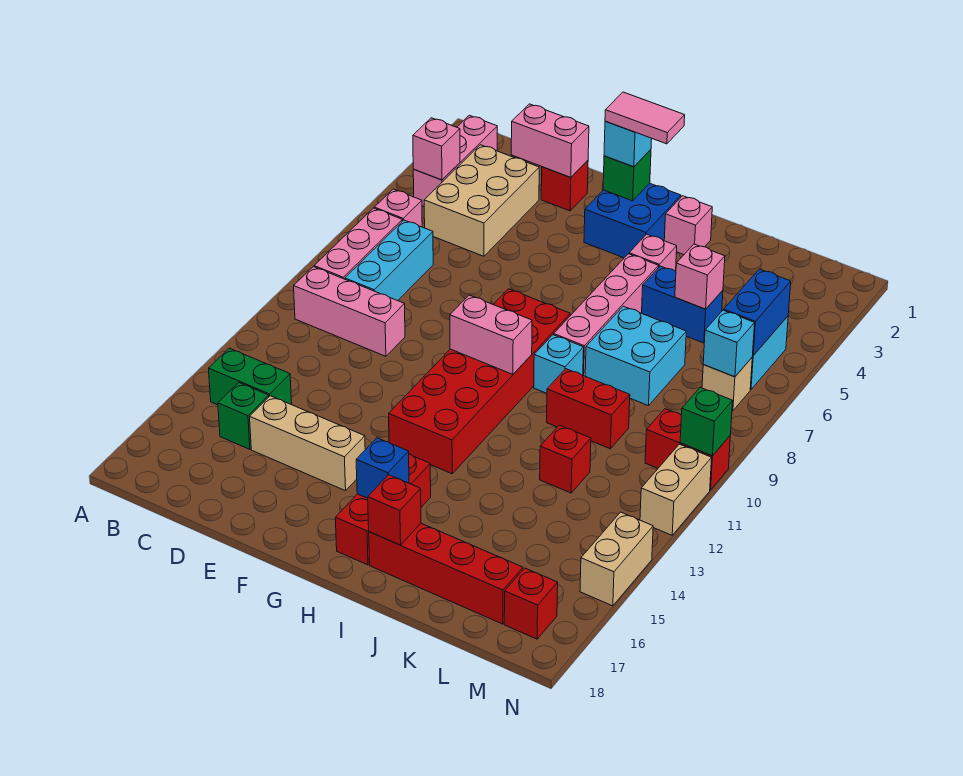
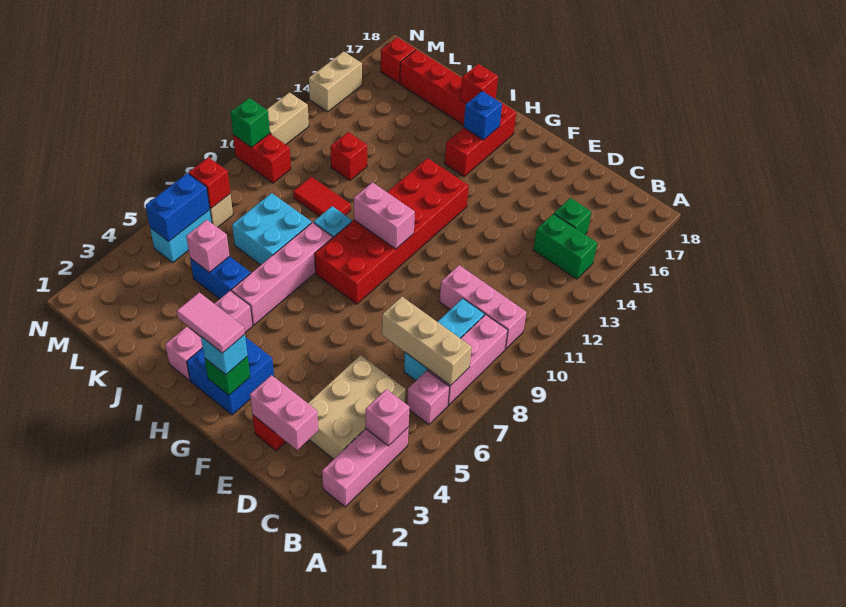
tan 1x3 brick [250,396,365,491] -> tan 1x3 brick moved to [382,297,472,386]
red 1x2 brick [547,369,630,449] -> red 1x2 tile [293,177,351,216]
cyan 1x1 brick [703,310,755,377] -> red 1x1 brick [189,157,230,208]

